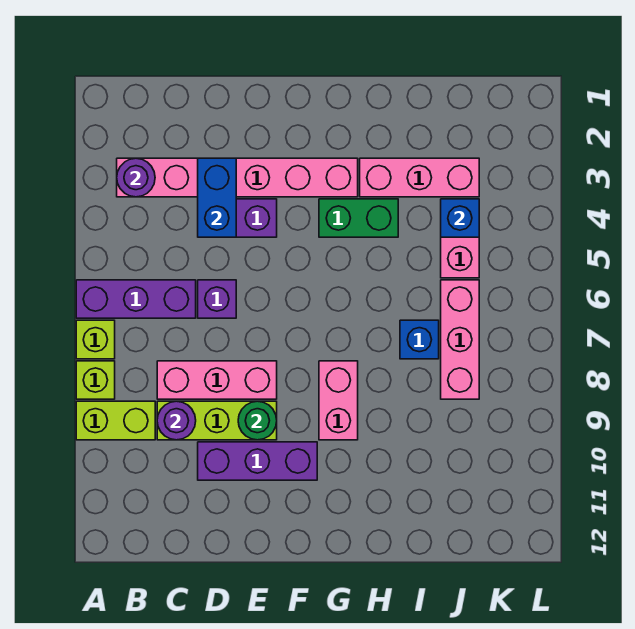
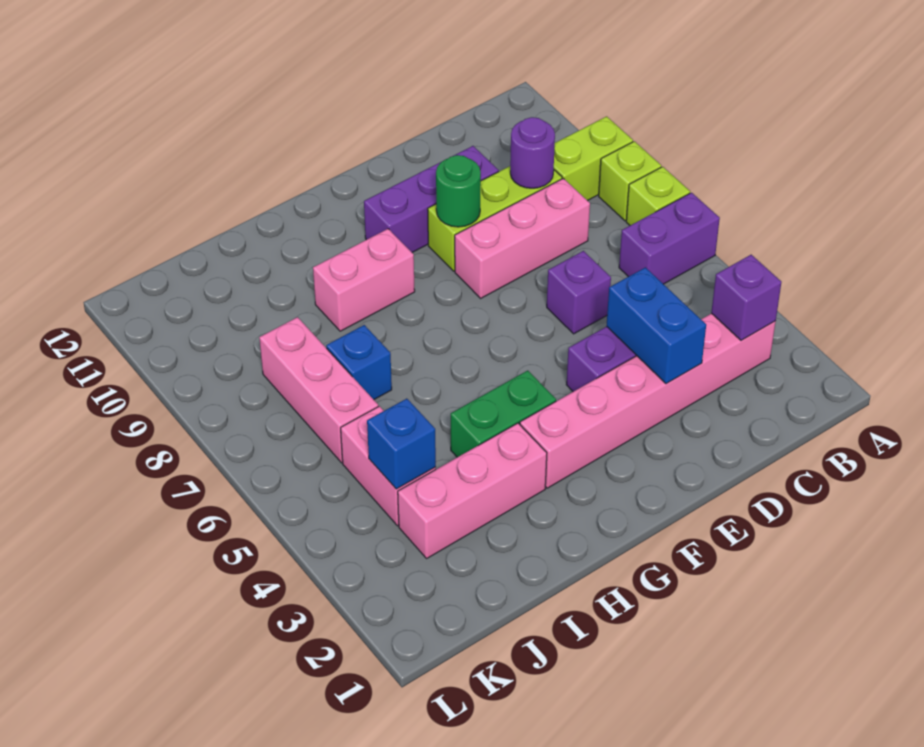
purple 1x3 brick [76,280,196,318] -> purple 1x2 brick [619,193,720,284]
purple 1x1 round brick [117,158,155,197] -> purple 1x1 brick [711,255,781,340]
pink 1x2 brick [319,361,358,440] -> pink 1x2 brick turned to [313,229,415,331]

